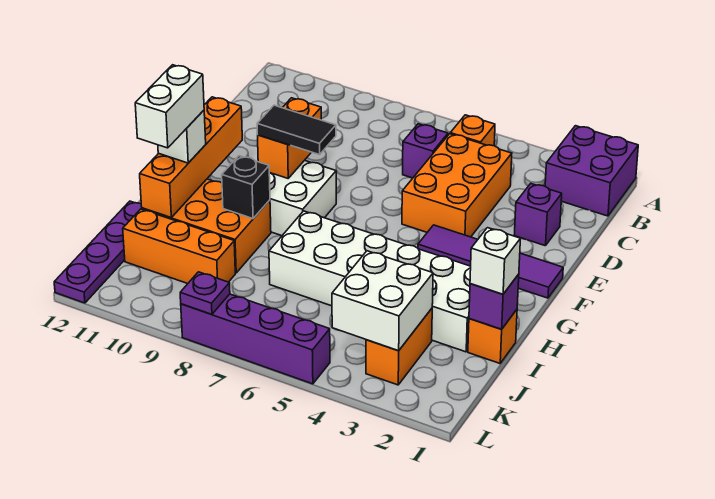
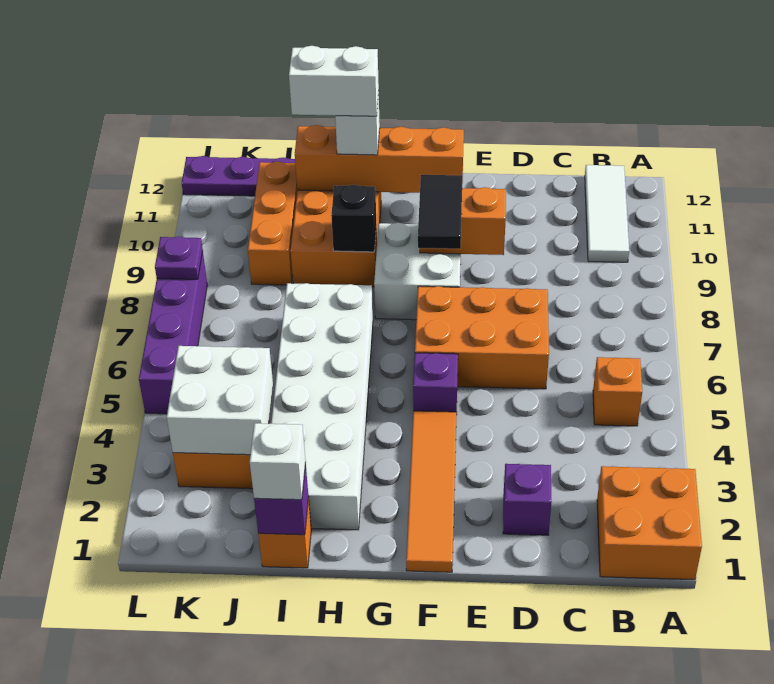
purple 2x2 brick [545,126,638,216] -> orange 2x2 brick [597,466,702,580]
none -> white 1x3 tile [585,165,629,262]
orange 2x3 brick [402,134,512,237] -> orange 2x3 brick moved to [415,286,549,389]
purple 1x1 brick [403,124,448,178] -> purple 1x1 brick moved to [413,353,458,415]
purple 1x4 tile [418,225,563,298] -> orange 1x4 tile [406,411,457,572]

